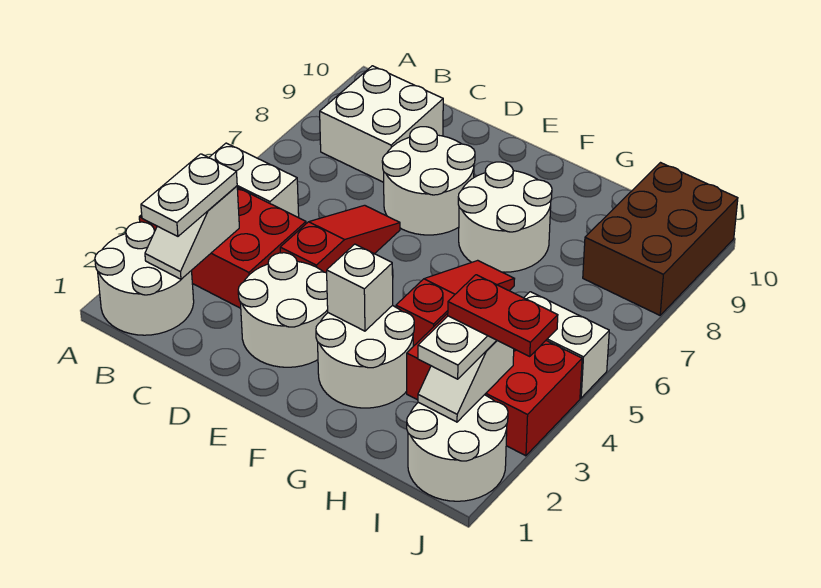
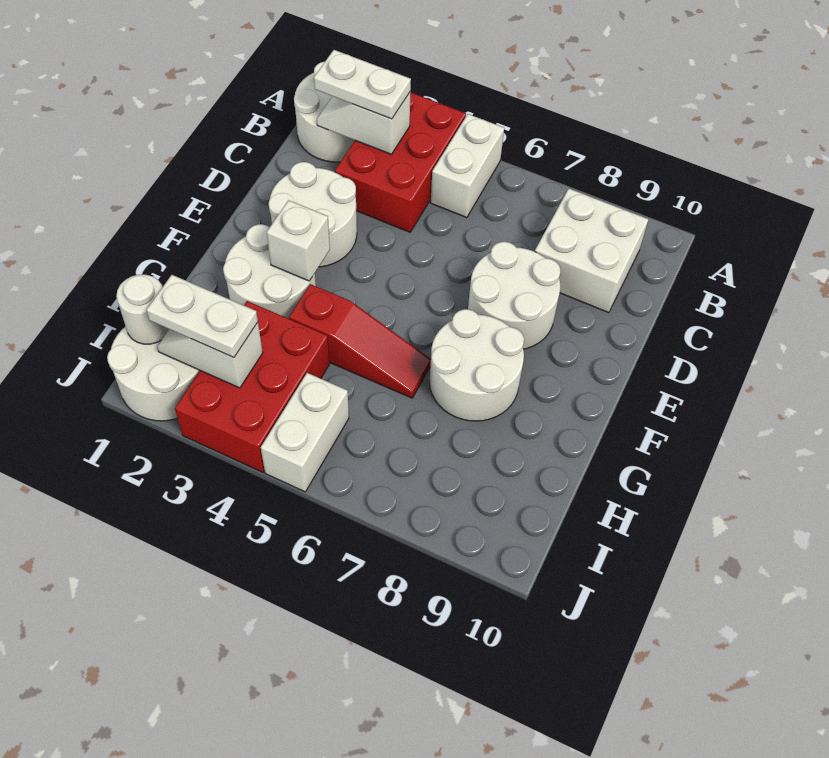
red 1x3 slope [280,205,400,273] -> none
none -> white 1x1 round brick [116,275,169,344]
red 1x2 plate [448,275,558,356] -> none
brown 2x3 brick [583,163,738,315] -> none

